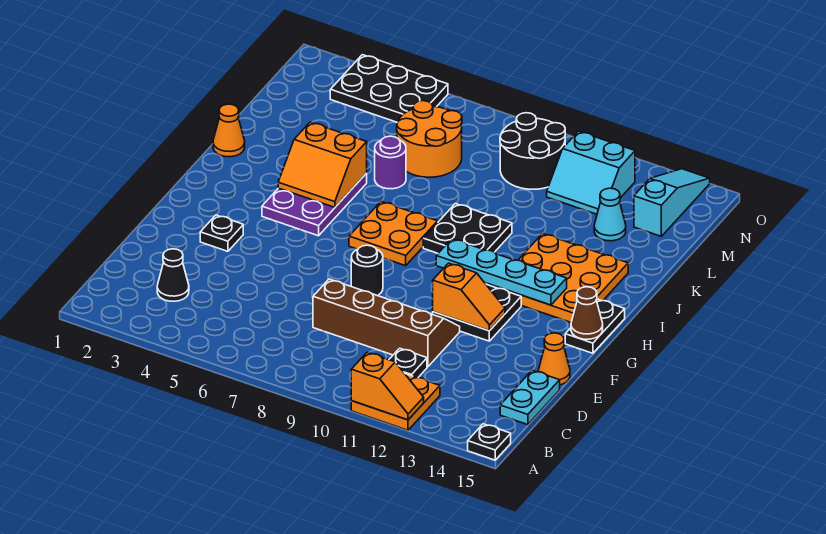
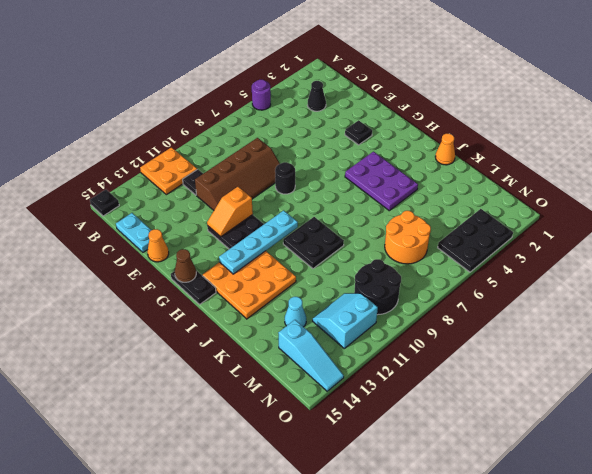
orange 1x2 slope [351,352,424,420] -> none
orange 2x2 plate [349,202,438,266] -> none
orange 2x2 slope [278,122,367,207] -> none
purple 1x1 round brick [375,136,406,189] -> purple 1x1 round brick moved to [252,80,271,110]

